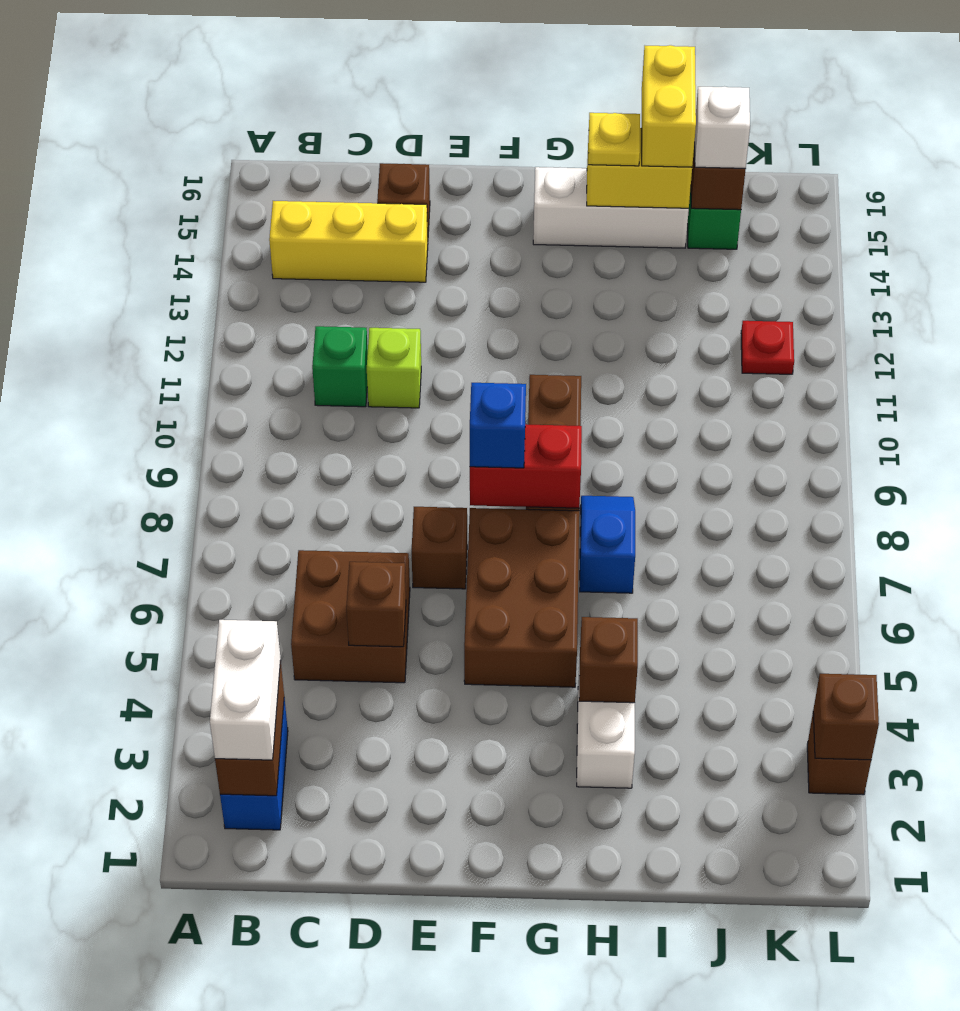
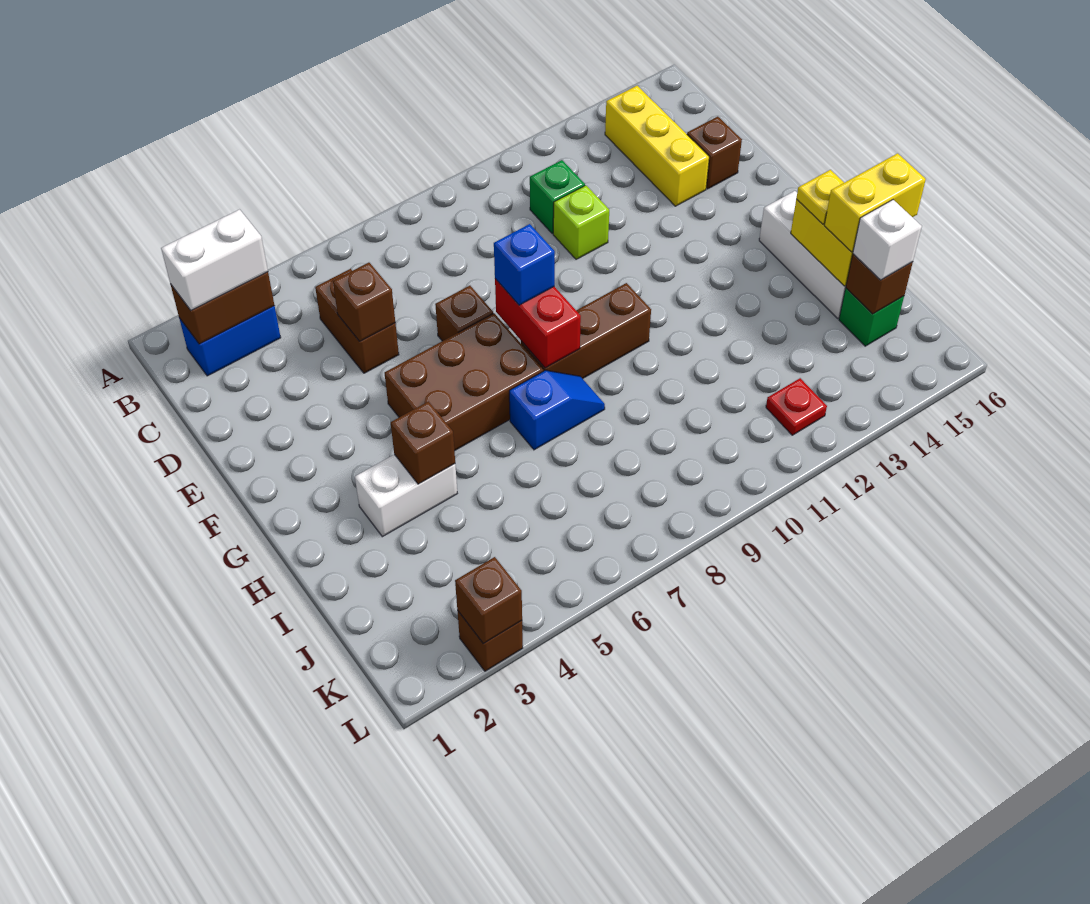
brown 2x2 brick [291,550,410,683] -> brown 1x2 brick [315,269,399,373]

